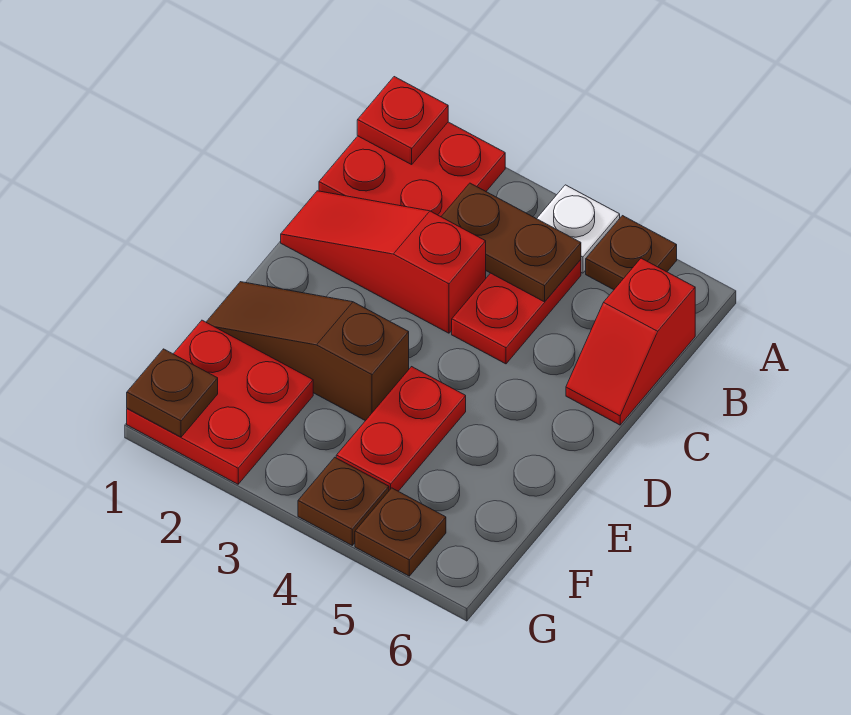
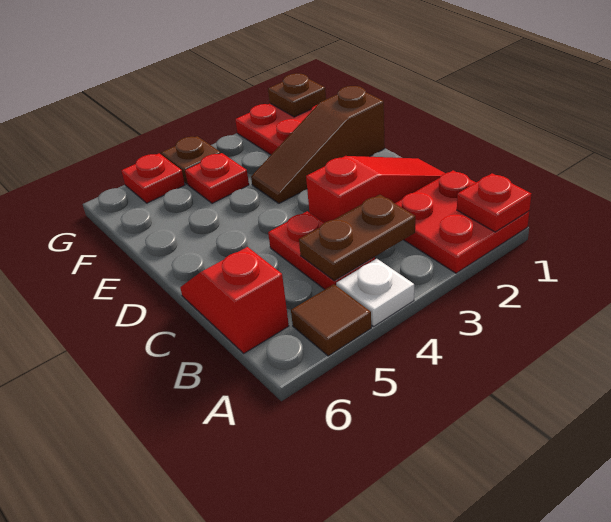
brown 1x1 plate [586,216,677,290] -> brown 1x1 tile [291,284,371,356]
brown 1x3 slope [206,282,409,421] -> brown 1x3 slope turned to [251,86,385,203]
red 1x2 plate [336,367,466,491] -> red 1x1 plate [185,153,249,203]
brown 1x1 plate [355,488,446,576] -> red 1x1 plate [121,153,185,203]

